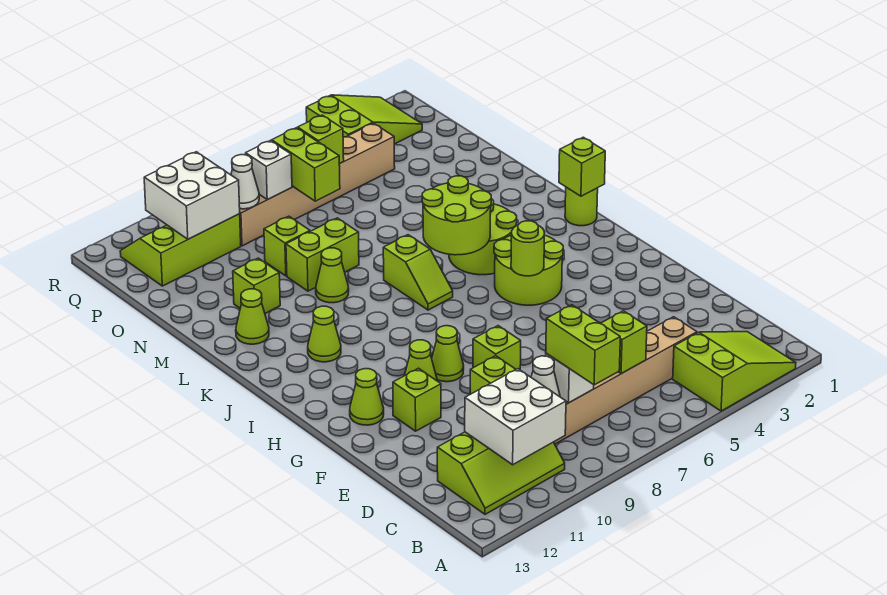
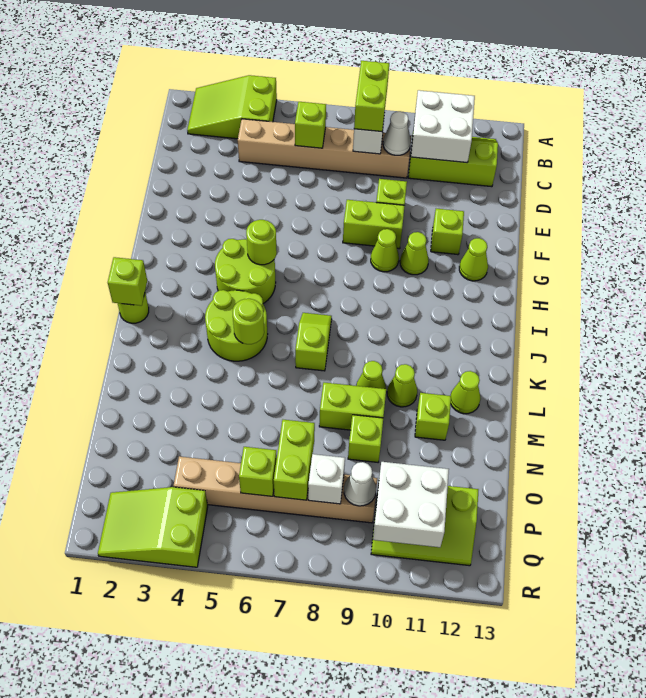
lime 1x1 brick [473,326,521,370] -> lime 1x2 brick [343,200,405,249]
lime 2x2 round brick [422,176,491,255] -> lime 1x1 round brick [232,299,264,344]
lime 1x1 cone [308,306,341,362] -> lime 1x1 cone moved to [387,364,417,407]

